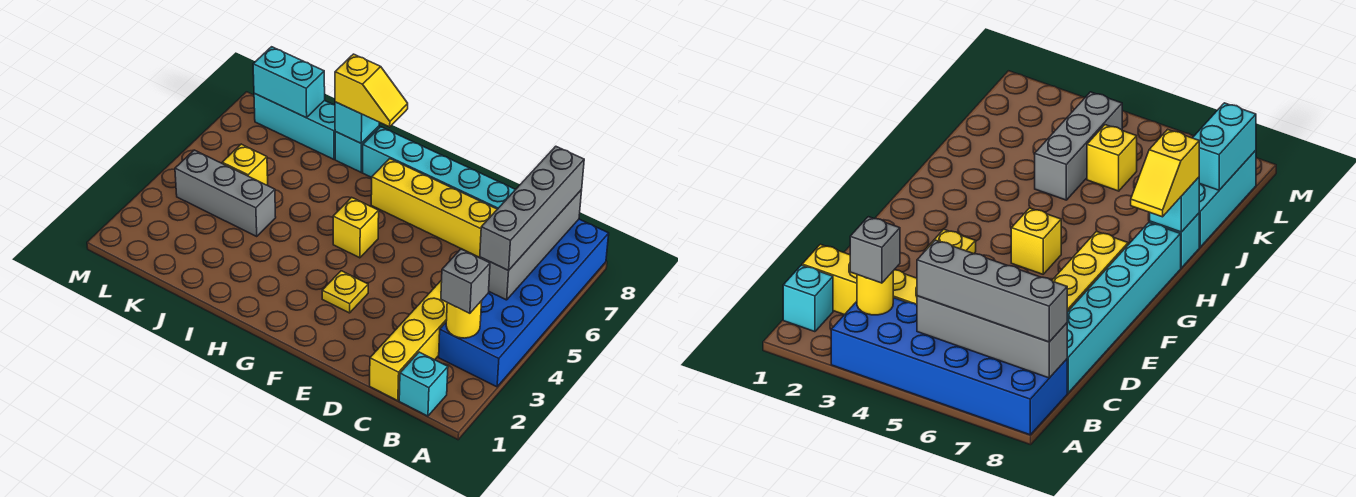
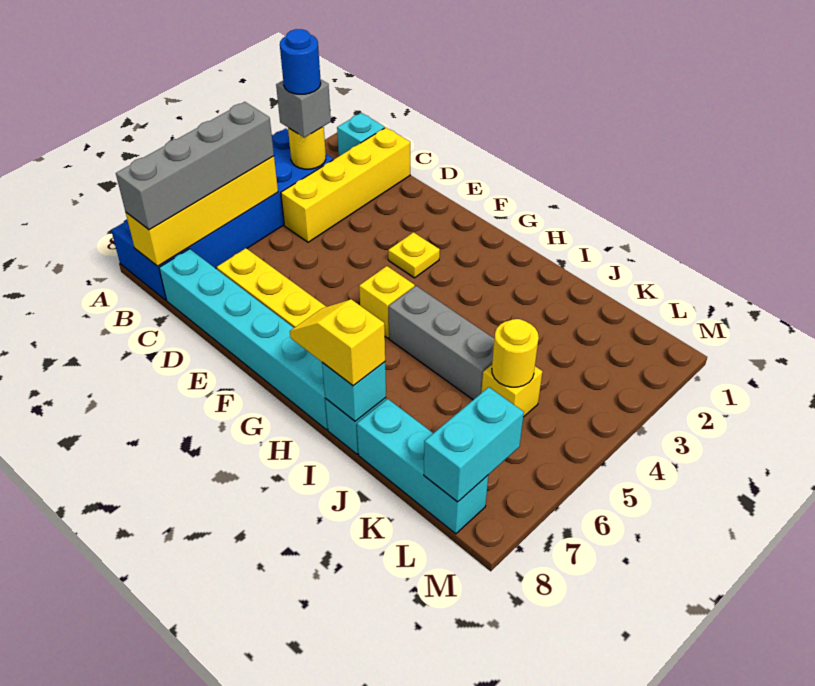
none -> blue 1x1 round brick [280,29,321,94]
grey 1x4 brick [480,190,582,300] -> yellow 1x4 brick [126,156,278,266]
grey 1x3 brick [175,150,276,236] -> grey 1x3 brick moved to [389,286,494,400]
none -> yellow 1x1 round brick [492,319,539,387]
cyan 1x2 brick [253,47,325,118] -> cyan 1x2 brick turned to [424,387,524,502]

